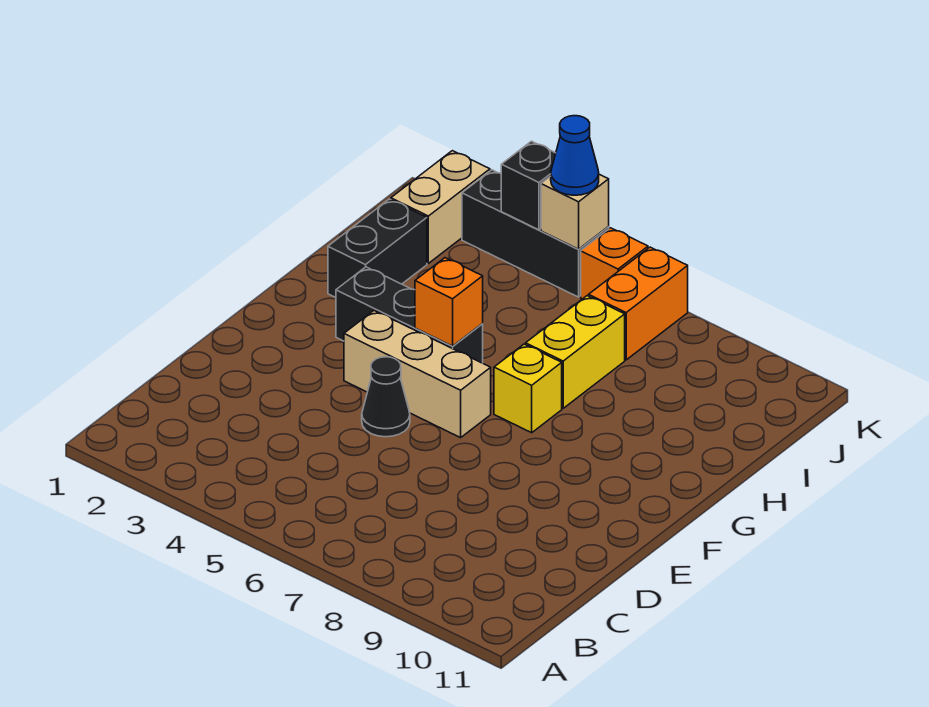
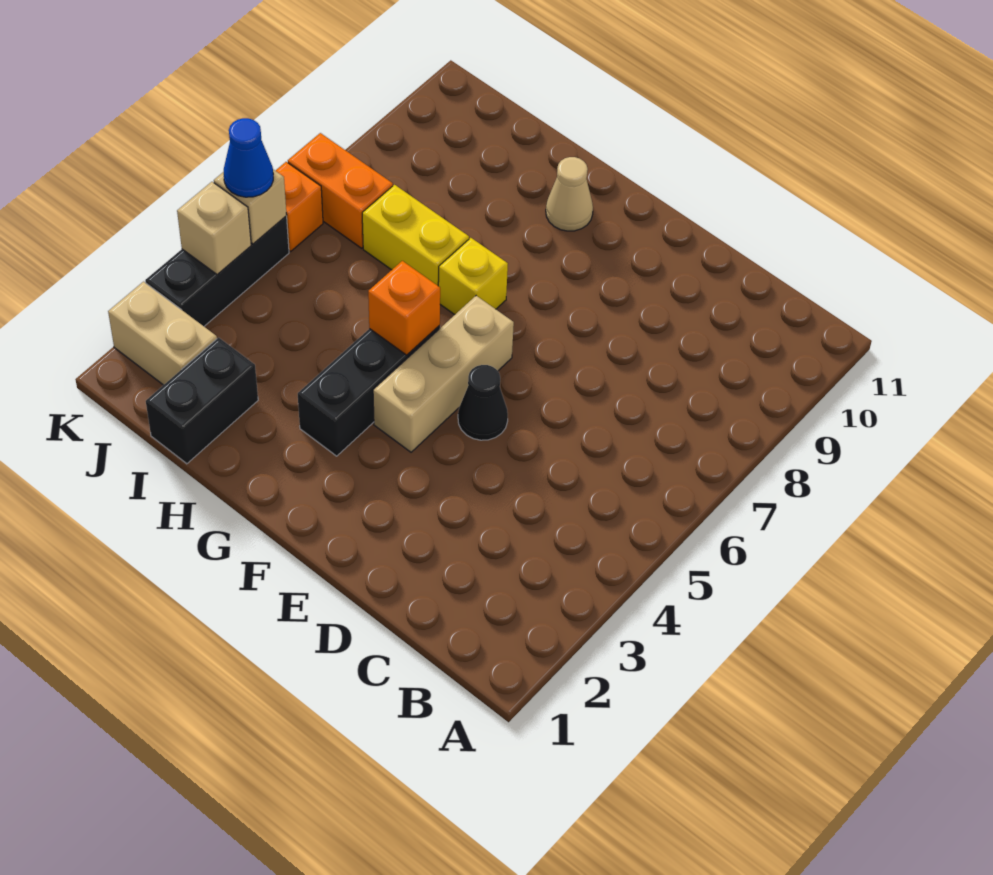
none -> tan 1x1 cone [546,157,593,231]
black 1x2 brick [328,199,427,297] -> black 1x2 brick turned to [146,338,258,464]
black 1x1 brick [501,141,556,230] -> tan 1x1 brick [177,182,251,275]

